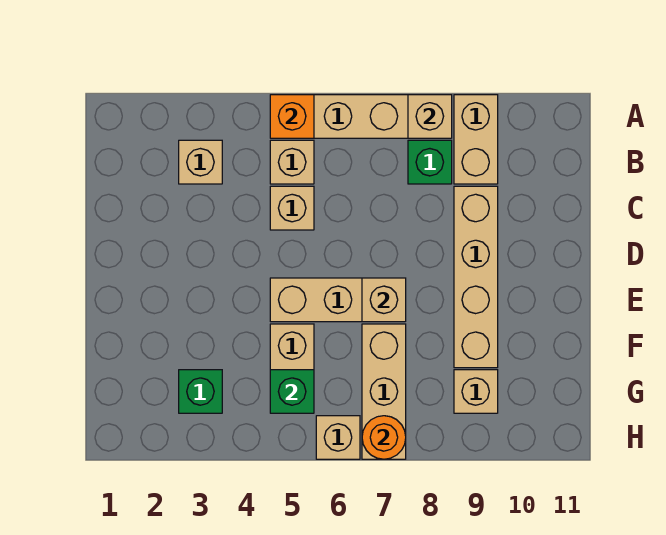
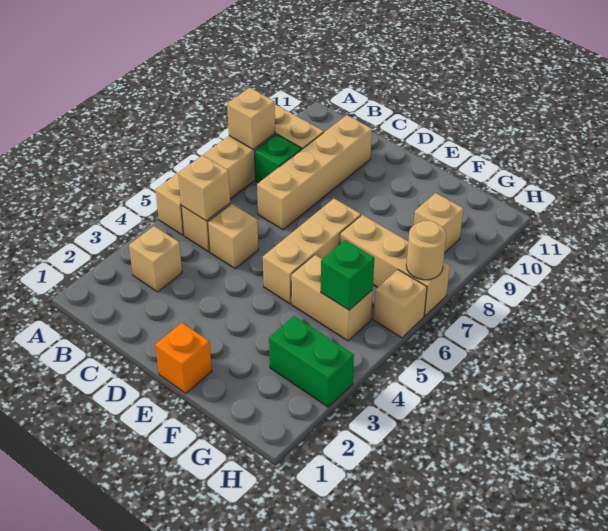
orange 1x1 brick [270,95,314,138] -> orange 1x1 brick moved to [155,323,212,393]
tan 1x4 brick [454,186,498,368] -> tan 1x4 brick turned to [257,115,372,230]
tan 1x1 brick [362,278,406,322] -> tan 1x1 brick moved to [178,155,230,221]
green 1x1 brick [179,370,222,413] -> green 1x2 brick [269,316,354,407]
orange 1x1 round brick [362,416,406,459] -> tan 1x1 round brick [406,220,446,280]

